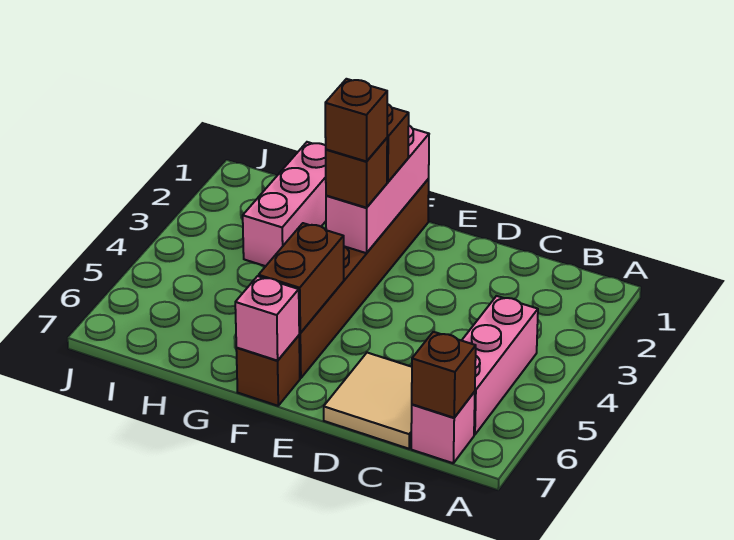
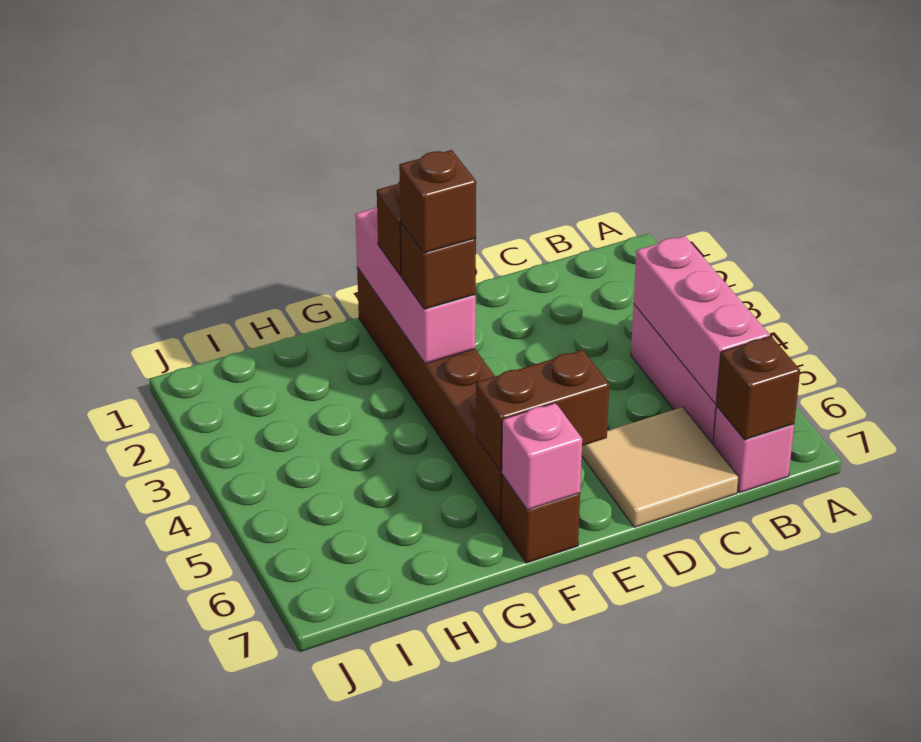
brown 1x2 brick [259,223,344,333] -> brown 1x2 brick turned to [476,350,609,471]
pink 1x3 brick [243,142,326,266] -> pink 1x3 brick moved to [634,236,770,404]

